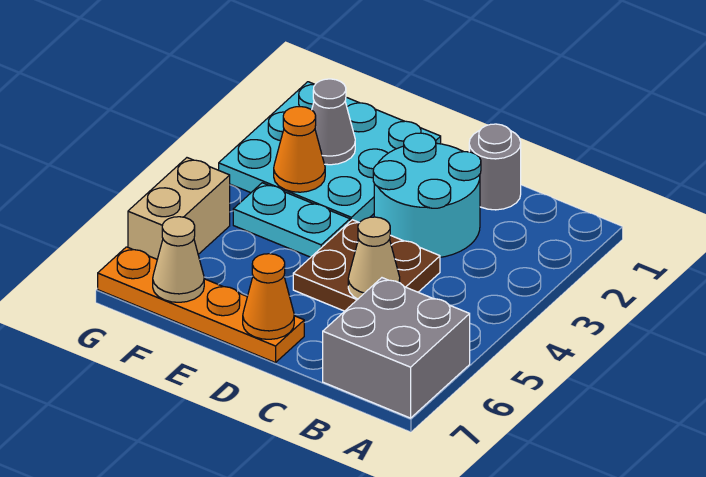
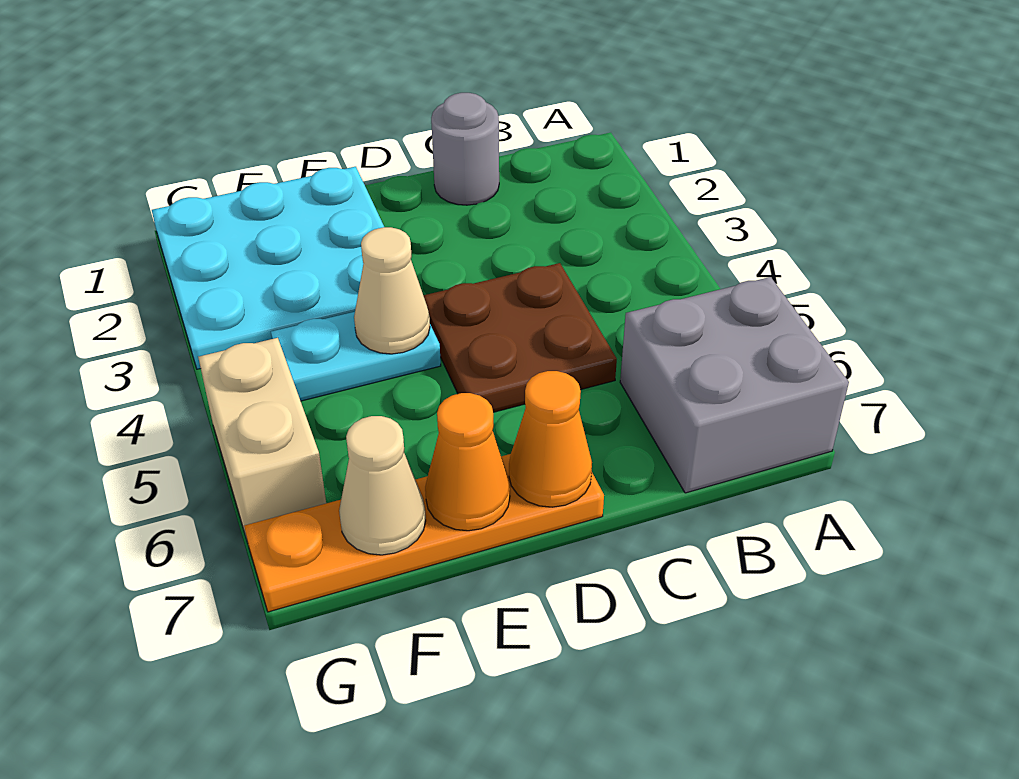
cyan 2x2 round brick [373,133,481,257] -> none
tan 1x1 cone [348,217,400,299] -> tan 1x1 cone moved to [354,227,430,354]
grey 1x1 cone [312,79,355,165] -> none
orange 1x1 cone [274,107,325,192] -> orange 1x1 cone moved to [425,393,510,531]

